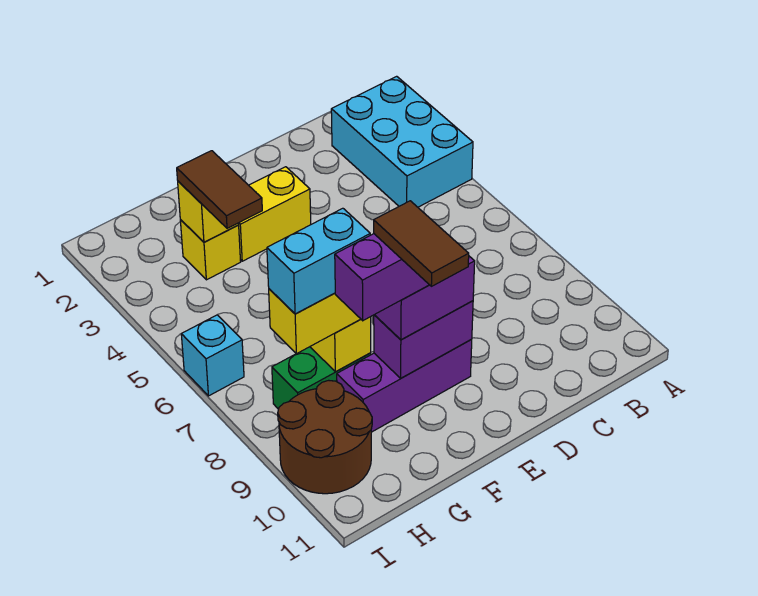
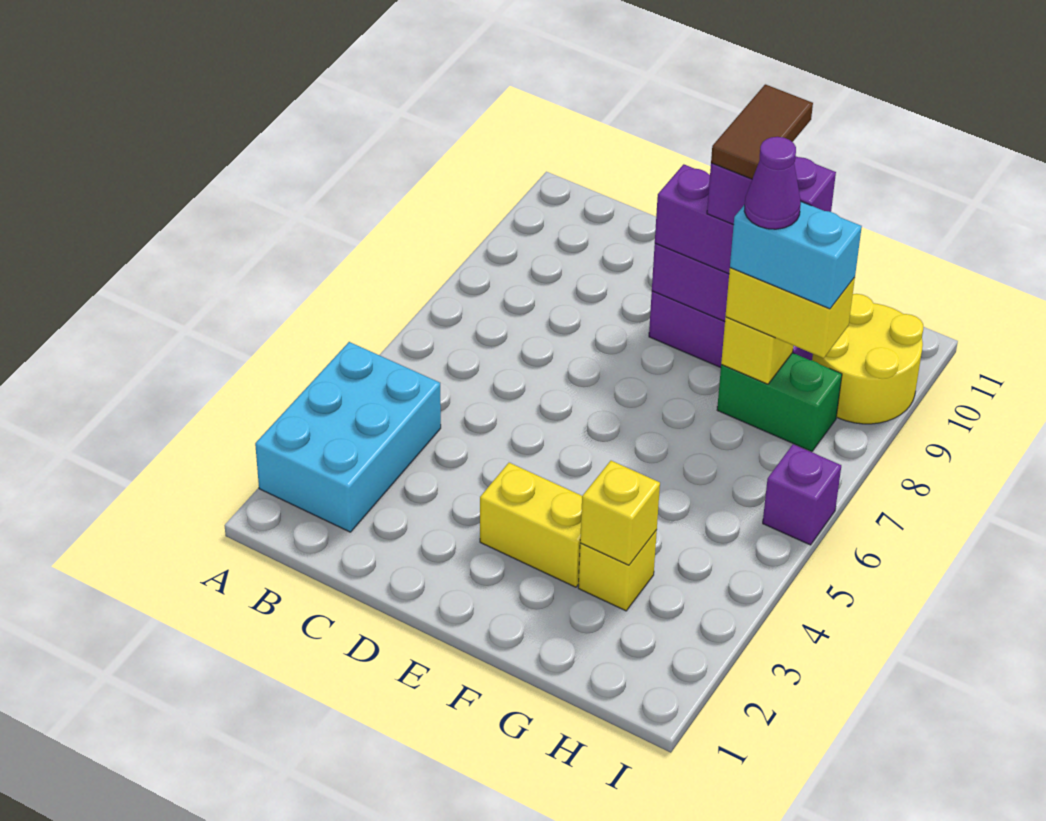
brown 1x2 tile [177,151,262,228] -> none
none -> purple 1x1 cone [744,137,801,229]
brown 2x2 round brick [278,380,372,494] -> yellow 2x2 round brick [812,294,923,424]
cyan 1x1 brick [181,315,244,396] -> purple 1x1 brick [763,444,841,545]

